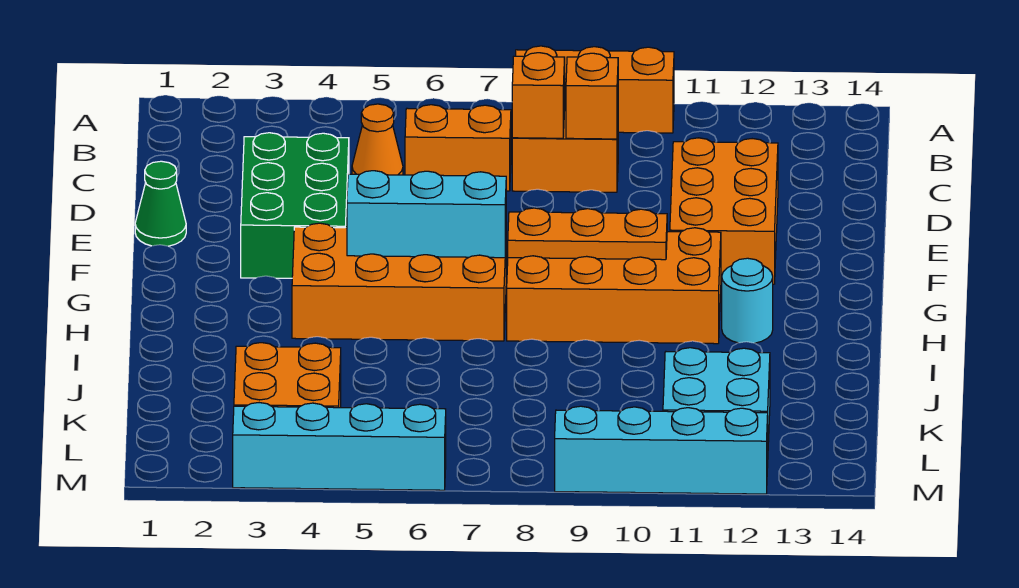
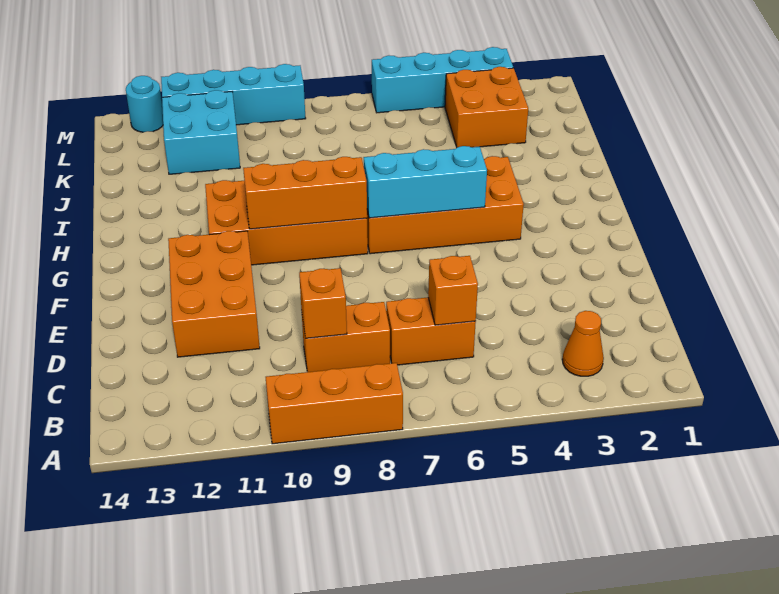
orange 1x1 cone [352,104,403,175] -> orange 1x1 cone moved to [562,311,604,376]
orange 1x1 brick [512,53,565,138] -> orange 1x1 brick moved to [428,256,478,325]
green 2x3 brick [241,133,349,278] -> none
green 1x1 cone [135,161,186,246] -> none
orange 1x3 plate [508,208,667,260] -> orange 1x3 brick [243,157,367,229]
cyan 1x1 round brick [722,258,773,343] -> cyan 1x1 round brick moved to [126,76,163,132]

